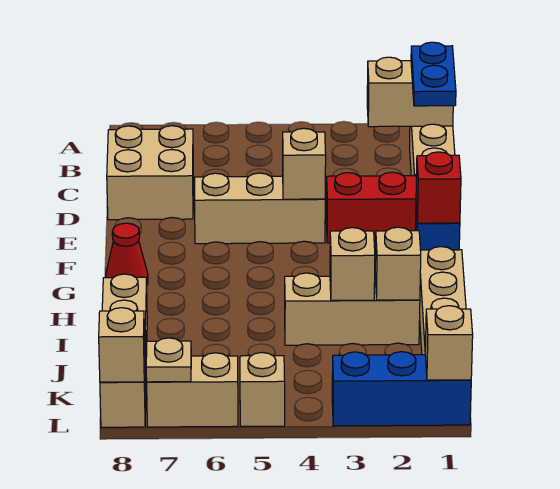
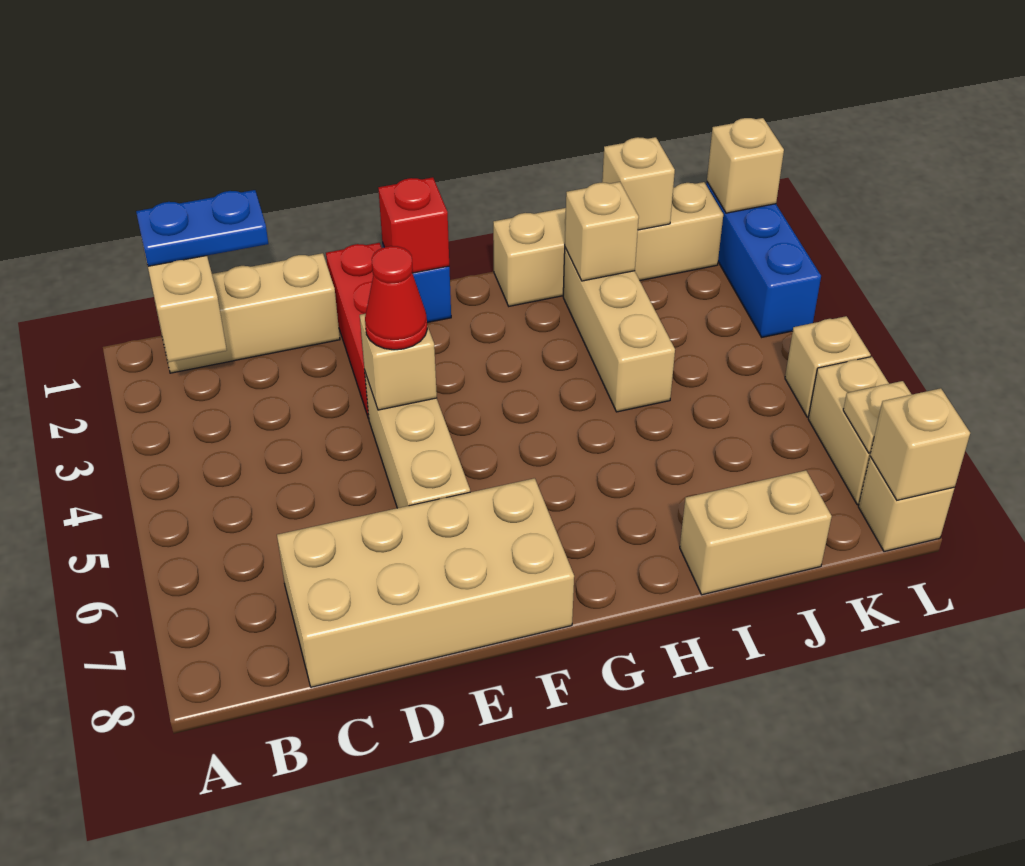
tan 2x2 brick [107,126,193,220] -> tan 2x4 brick [277,478,574,687]
red 1x1 cone [106,223,148,284] -> red 1x1 cone moved to [365,246,427,350]
tan 1x1 brick [330,228,375,300] -> tan 1x1 brick moved to [602,137,675,230]

